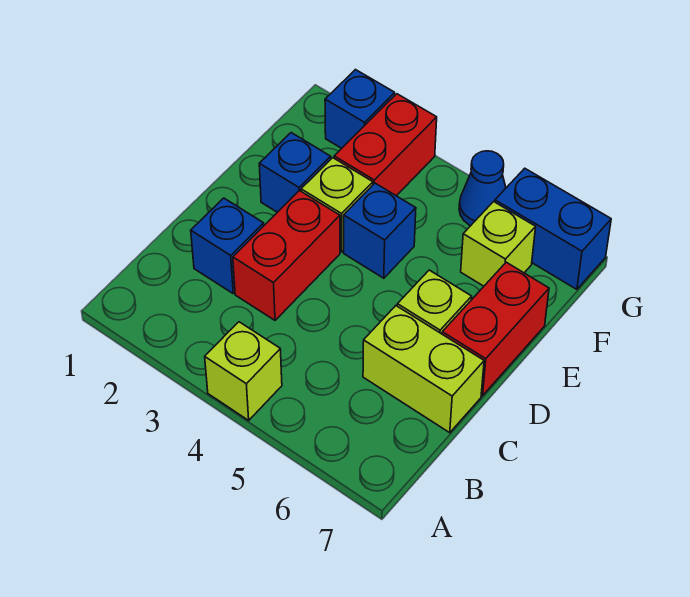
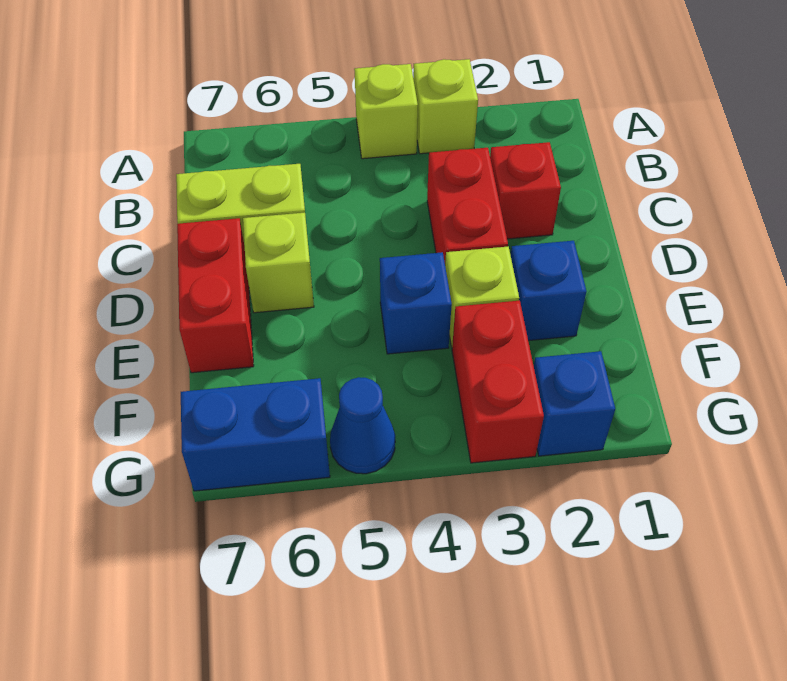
blue 1x1 brick [191,198,264,293] -> red 1x1 brick [490,142,561,239]
lime 1x1 brick [461,202,536,286] -> lime 1x1 brick moved to [413,59,478,154]

